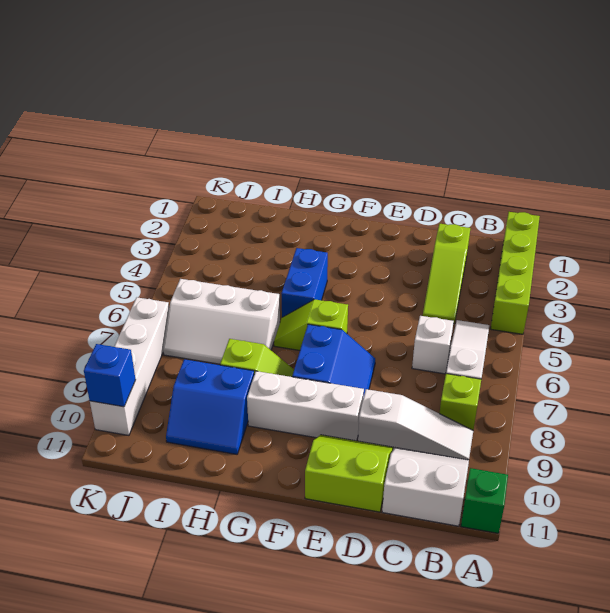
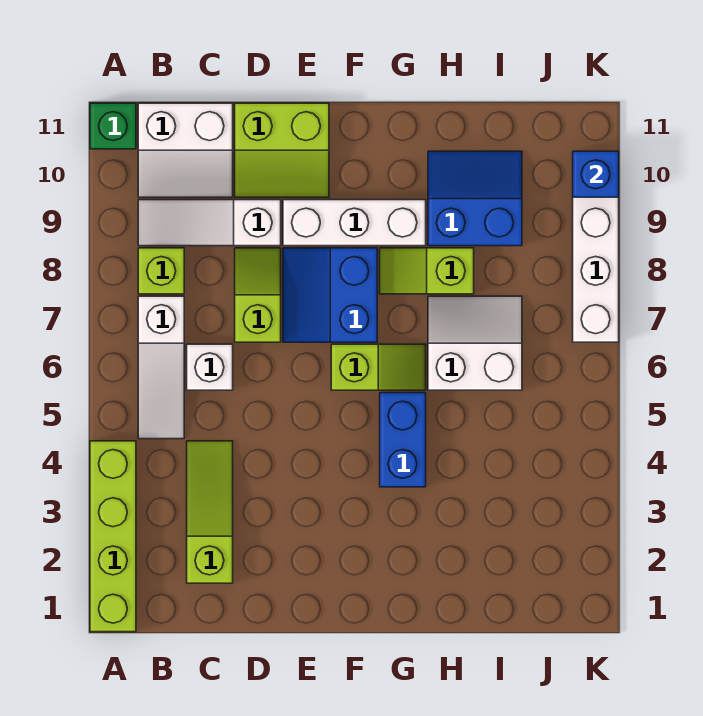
none -> lime 1x2 slope [235,248,281,342]
white 2x3 slope [163,279,280,364] -> white 2x2 slope [428,296,522,390]

